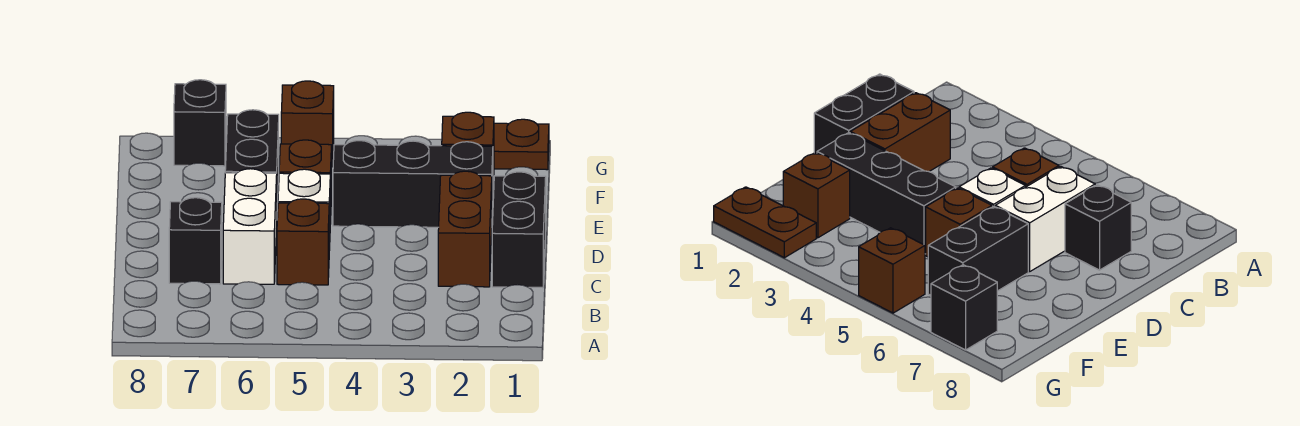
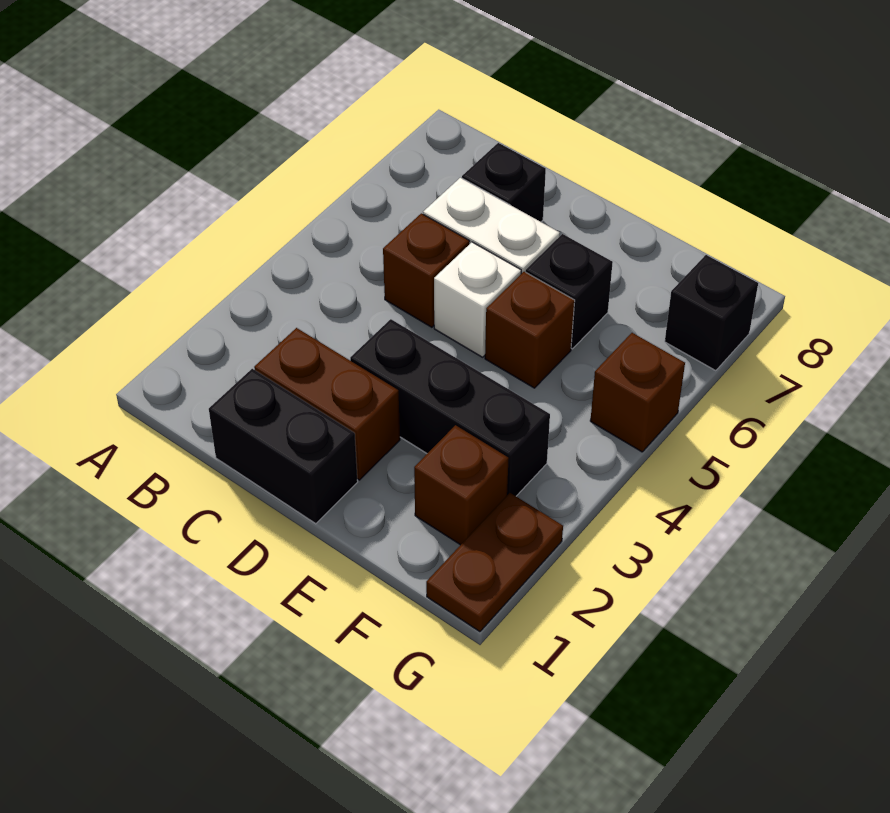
black 1x3 brick [333,141,493,227] -> black 1x3 brick turned to [350,319,550,496]
black 1x2 brick [225,110,279,203] -> black 1x1 brick [526,234,613,349]

